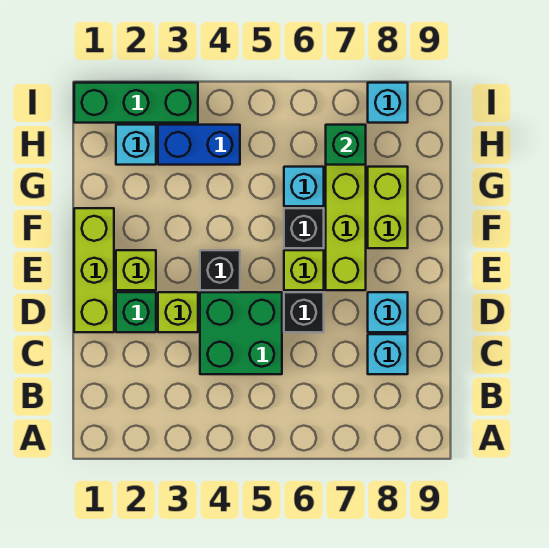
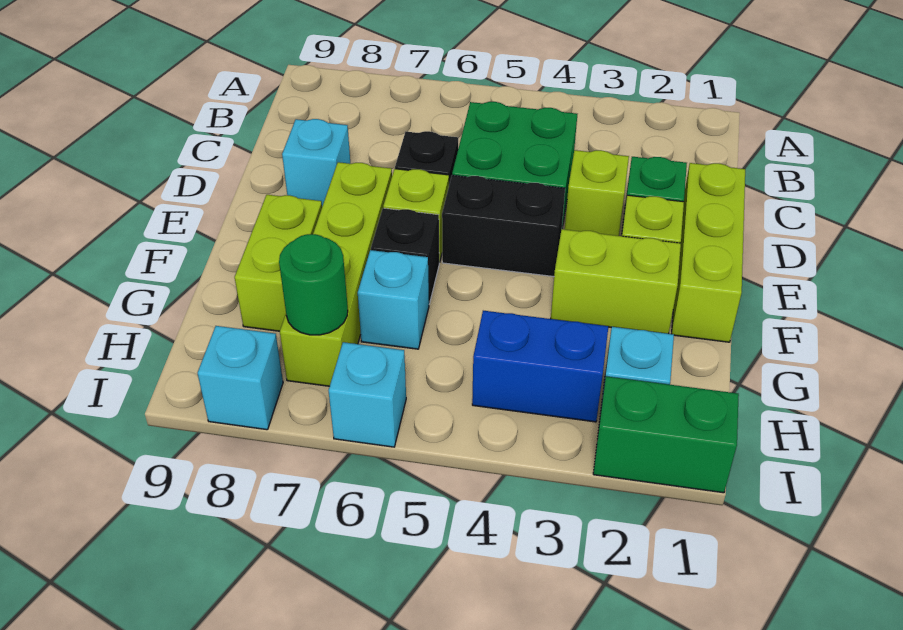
cyan 1x1 brick [368,334,408,374] -> cyan 1x1 brick moved to [329,342,406,447]
black 1x1 brick [200,250,240,290] -> black 1x2 brick [442,175,565,277]
none -> lime 1x2 brick [551,229,681,334]
green 1x1 brick [326,125,366,165] -> green 1x1 round brick [279,234,348,335]
green 1x3 brick [74,83,198,123] -> green 1x2 brick [593,376,739,493]

